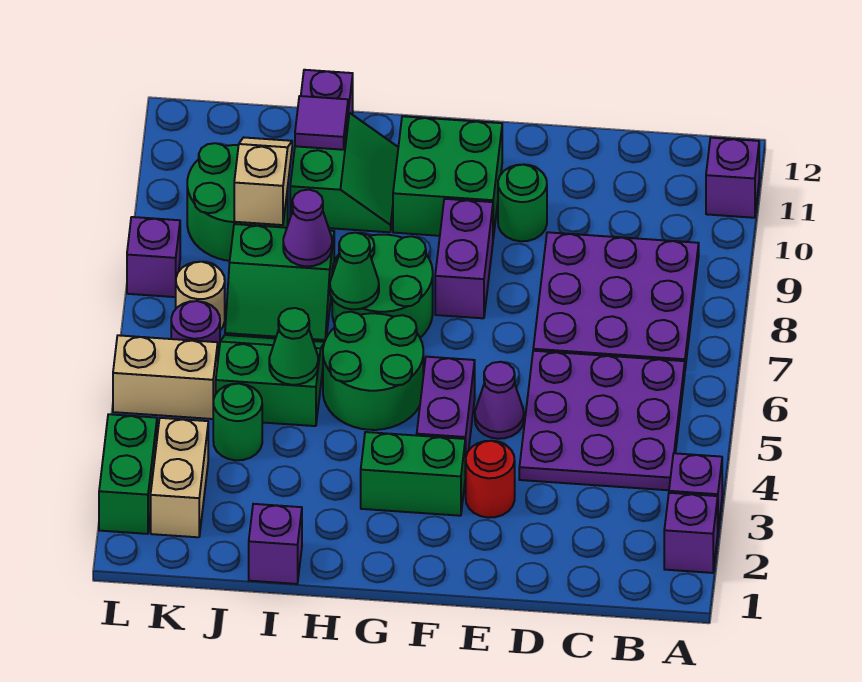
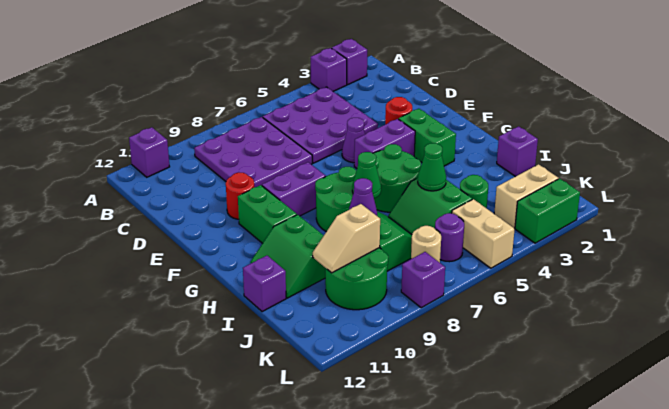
green 1x1 round brick [498,165,547,241] -> red 1x1 round brick [226,172,254,219]
green 2x2 brick [393,116,502,238] -> green 1x2 brick [238,185,297,243]
green 2x2 slope [290,113,398,232] -> green 2x2 slope turned to [250,215,325,298]
purple 1x1 tile [295,96,348,150] -> none

